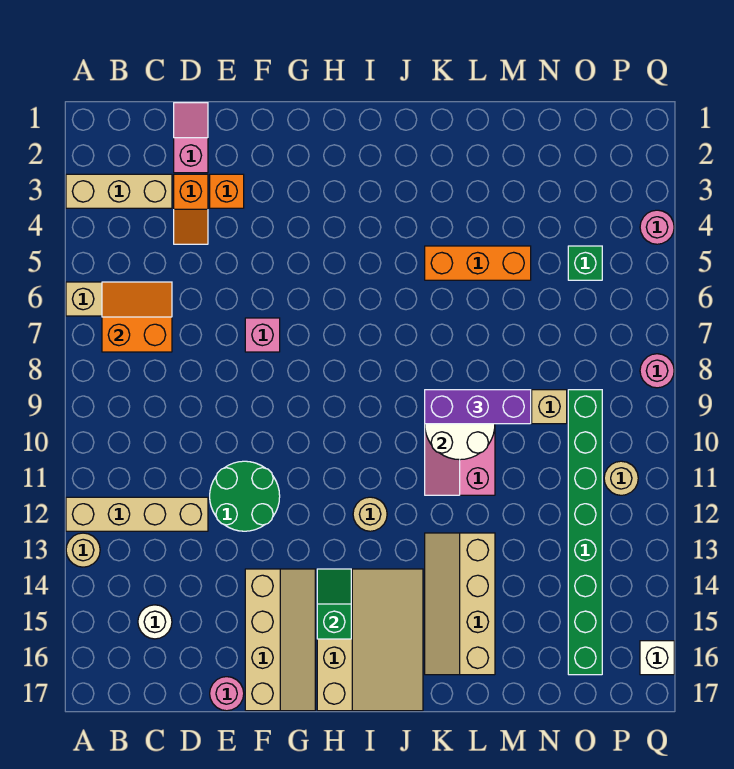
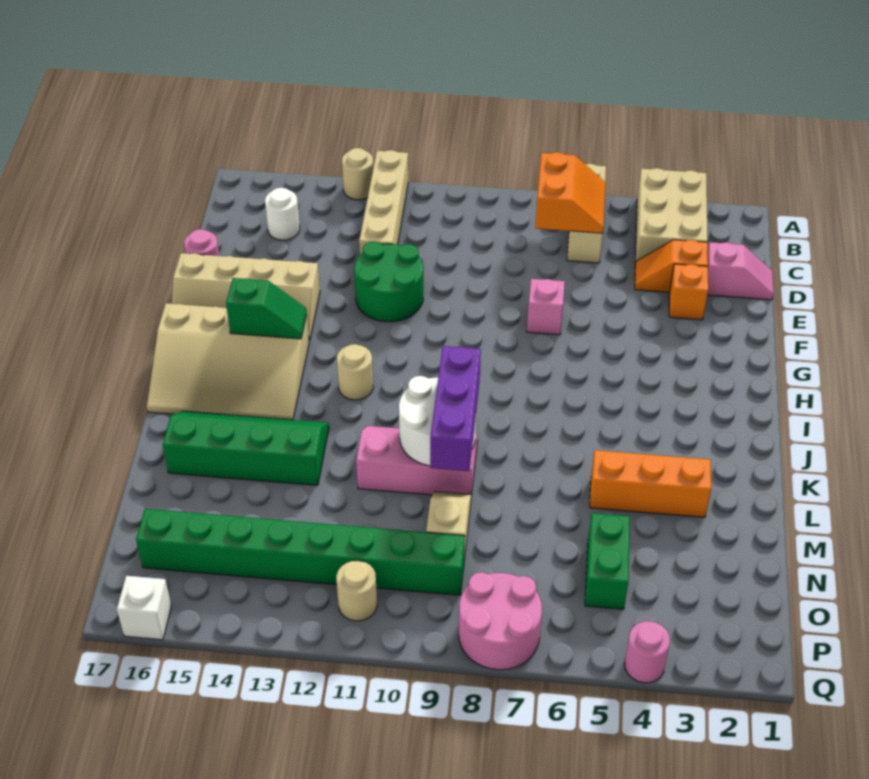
tan 1x3 brick [66,174,172,208] -> tan 2x3 brick [635,168,708,264]
orange 1x3 brick [425,246,531,280] -> orange 1x3 brick turned to [590,450,711,517]
tan 2x4 slope [425,533,495,675] -> green 2x4 slope [163,411,329,485]
green 1x1 brick [568,246,602,280] -> green 1x2 brick [585,513,630,609]
pink 1x1 round brick [640,354,674,388] -> pink 2x2 round brick [459,572,542,670]

